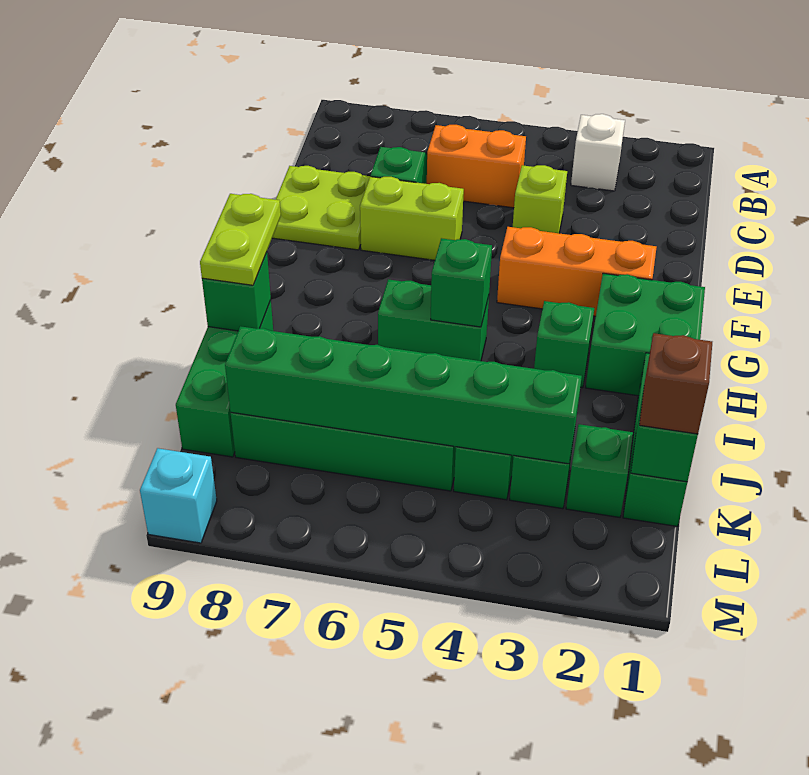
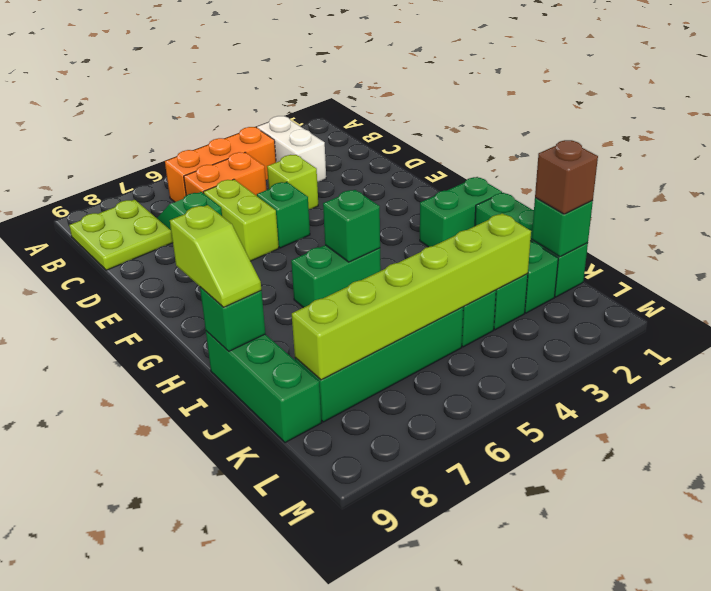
white 1x1 brick [571,114,625,191] -> white 1x2 brick [257,116,326,182]
lime 2x2 plate [272,166,370,250] -> lime 2x2 plate moved to [69,200,173,270]
lime 1x2 brick [360,176,464,260] -> lime 1x2 brick turned to [203,179,279,261]
orange 1x3 brick [497,227,657,316] -> orange 1x3 brick moved to [165,127,276,202]
green 2x2 brick [586,273,705,396] -> green 1x2 brick [420,177,502,247]
green 1x1 brick [534,301,594,388] -> green 1x1 brick moved to [257,182,310,248]
lime 1x2 plate [200,194,281,285] -> lime 1x2 slope [170,205,261,307]
green 1x6 brick [225,326,582,464] -> lime 1x6 brick [292,213,531,380]
cyan 1x1 brick [140,448,217,543] -> none

